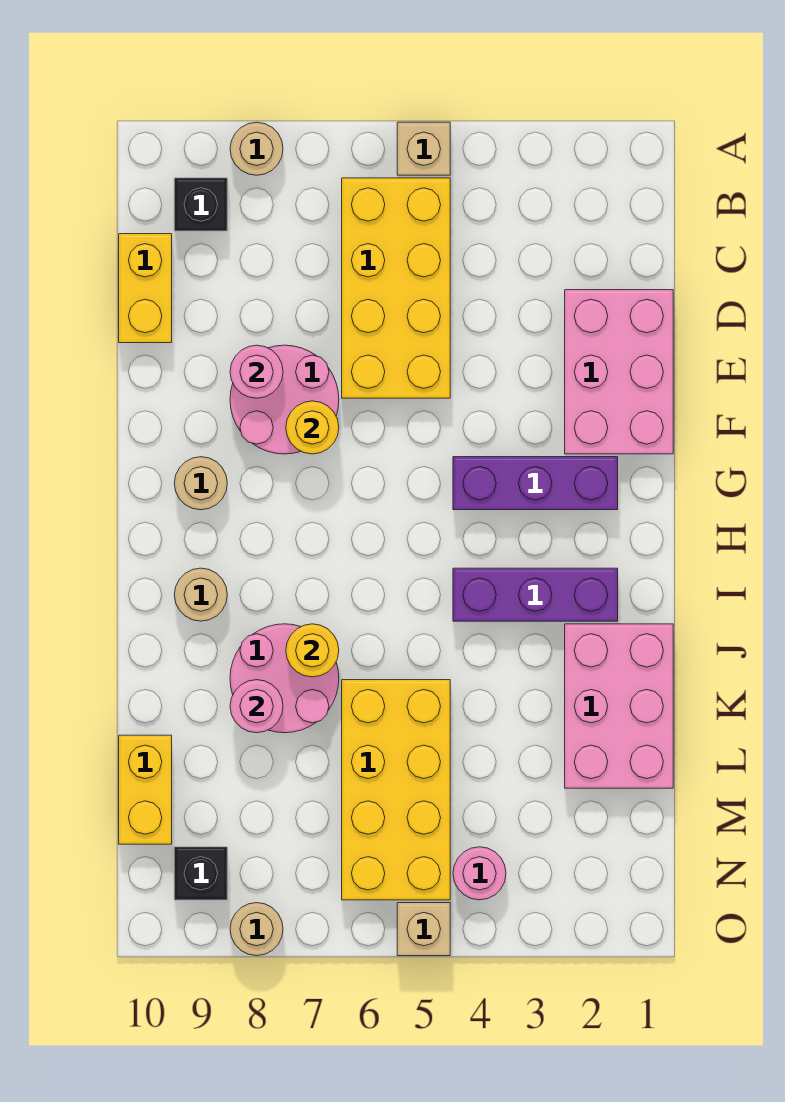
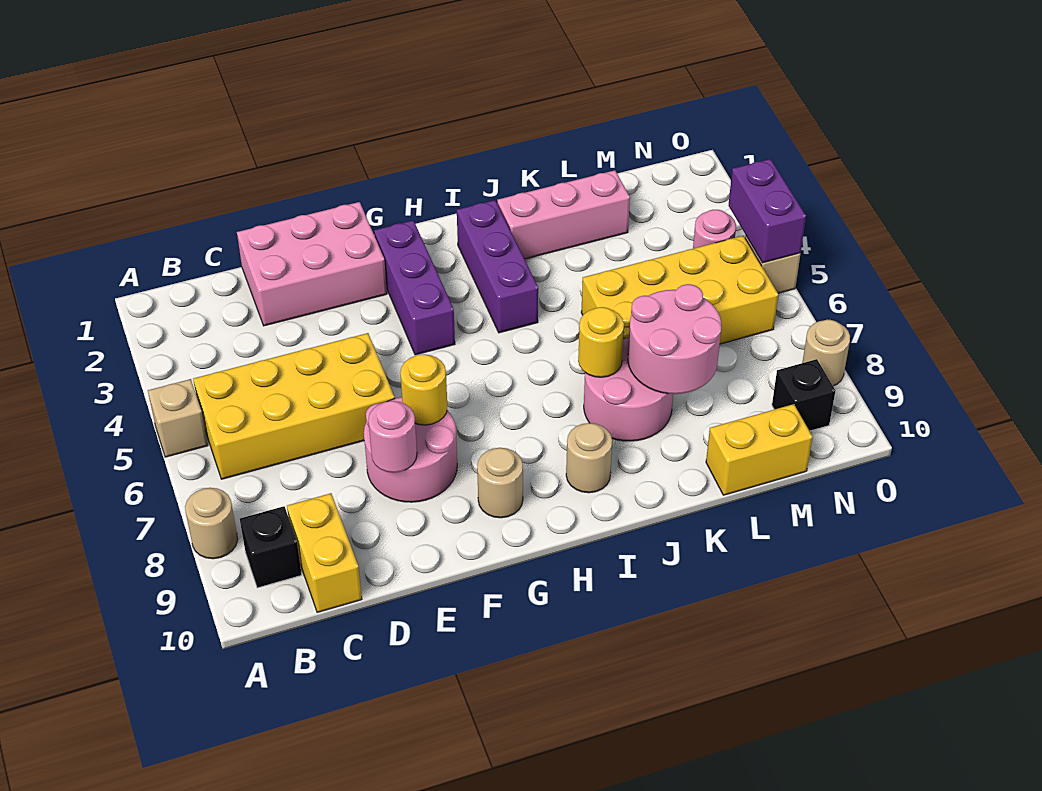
yellow 1x2 brick [119,234,172,343] -> yellow 1x2 brick turned to [287,493,362,612]
pink 2x3 brick [565,624,673,788] -> pink 1x3 brick [497,170,630,259]
pink 1x1 round brick [230,680,283,733] -> pink 2x2 round brick [628,284,721,394]
none -> purple 1x2 brick [728,159,806,263]

